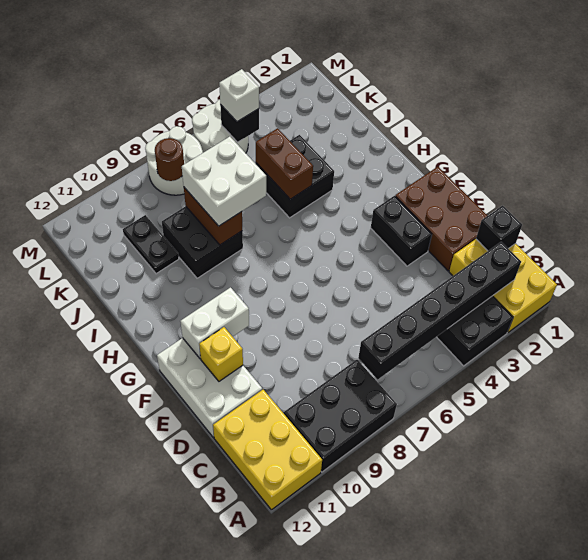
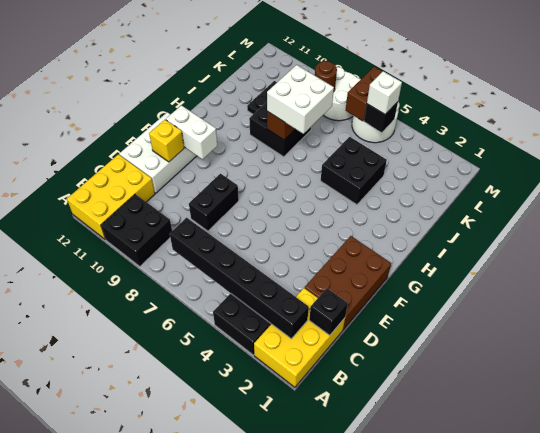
black 2x3 brick [284,360,397,472] -> black 2x2 brick [101,194,172,266]
black 1x2 brick [371,196,432,266] -> black 1x2 brick moved to [189,174,239,231]
brown 1x2 brick [256,128,313,199] -> brown 1x2 brick moved to [346,67,383,121]

